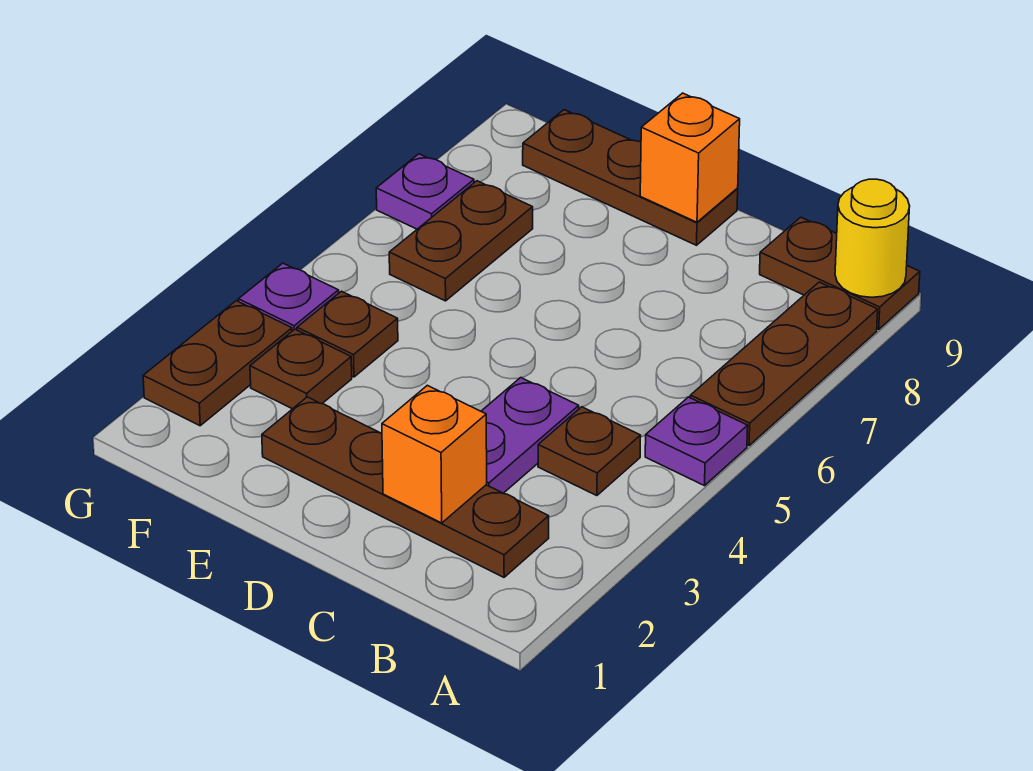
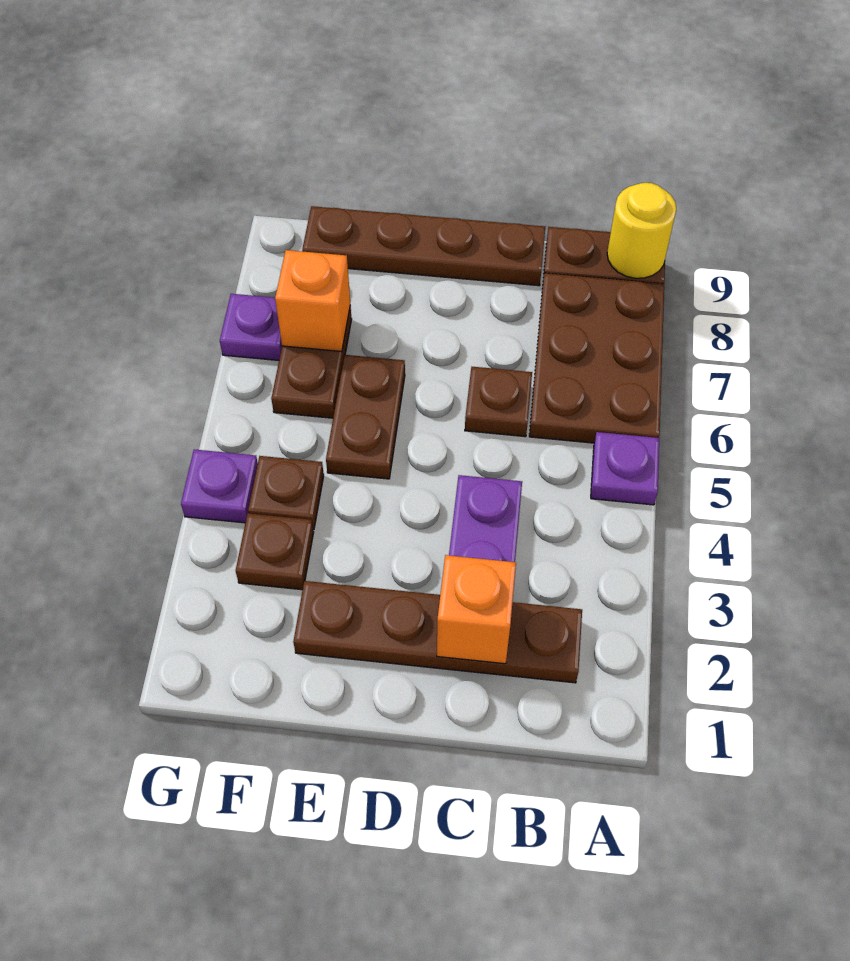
brown 1x3 plate [690,282,878,446] -> brown 2x3 plate [529,273,664,443]
brown 1x1 plate [538,407,641,496] -> brown 1x1 plate moved to [465,367,532,437]
brown 1x3 plate [523,110,738,245] -> brown 1x4 plate [302,206,545,286]
orange 1x1 brick [640,93,740,222] -> orange 1x1 brick moved to [275,250,350,352]
brown 1x2 plate [143,301,292,426] -> brown 1x2 plate moved to [326,355,405,479]

